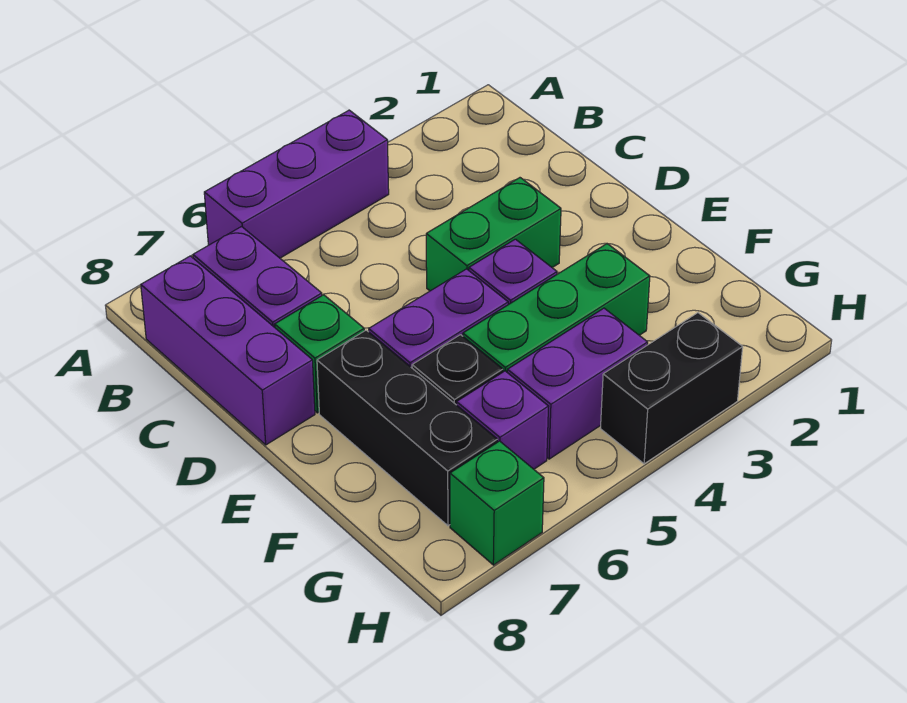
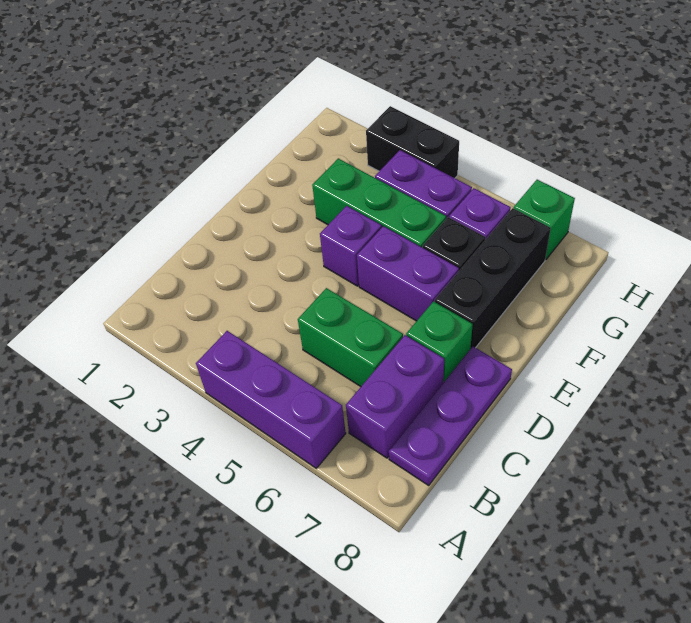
purple 1x3 brick [141,256,315,445] -> purple 1x3 plate [389,347,512,485]
green 1x2 brick [426,178,561,291] -> green 1x2 brick moved to [298,288,403,387]

